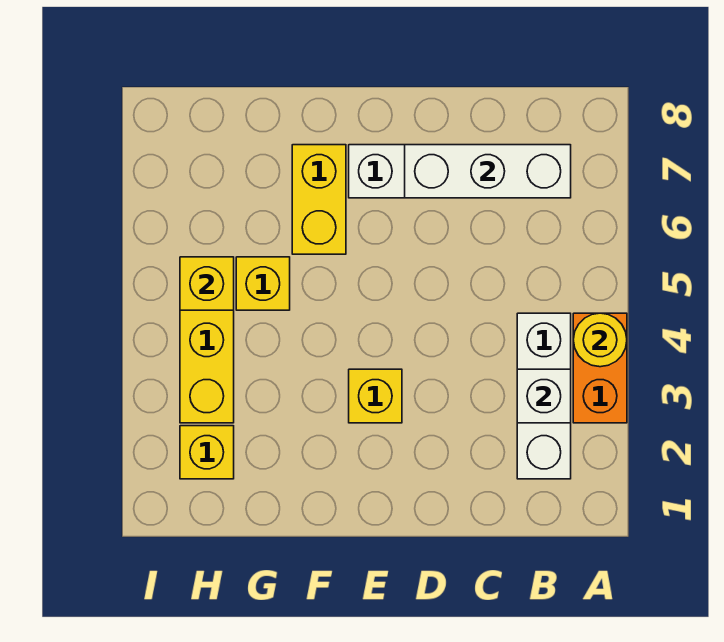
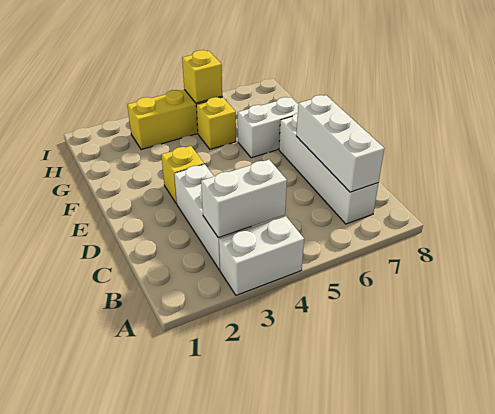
orange 1x2 brick [573,313,627,423] -> white 1x2 brick [219,216,304,295]
yellow 1x1 round brick [573,313,627,367] -> none
white 1x3 brick [517,313,571,479] -> white 1x3 brick turned to [174,164,251,270]
white 1x1 brick [517,369,571,423] -> white 1x2 brick [201,160,287,238]
yellow 1x2 brick [292,145,346,254] -> white 1x2 brick [238,97,298,158]
yellow 1x1 brick [180,426,234,479] -> none

